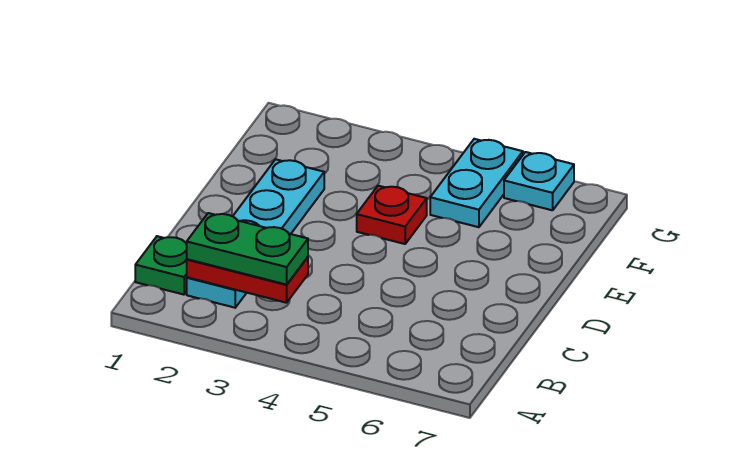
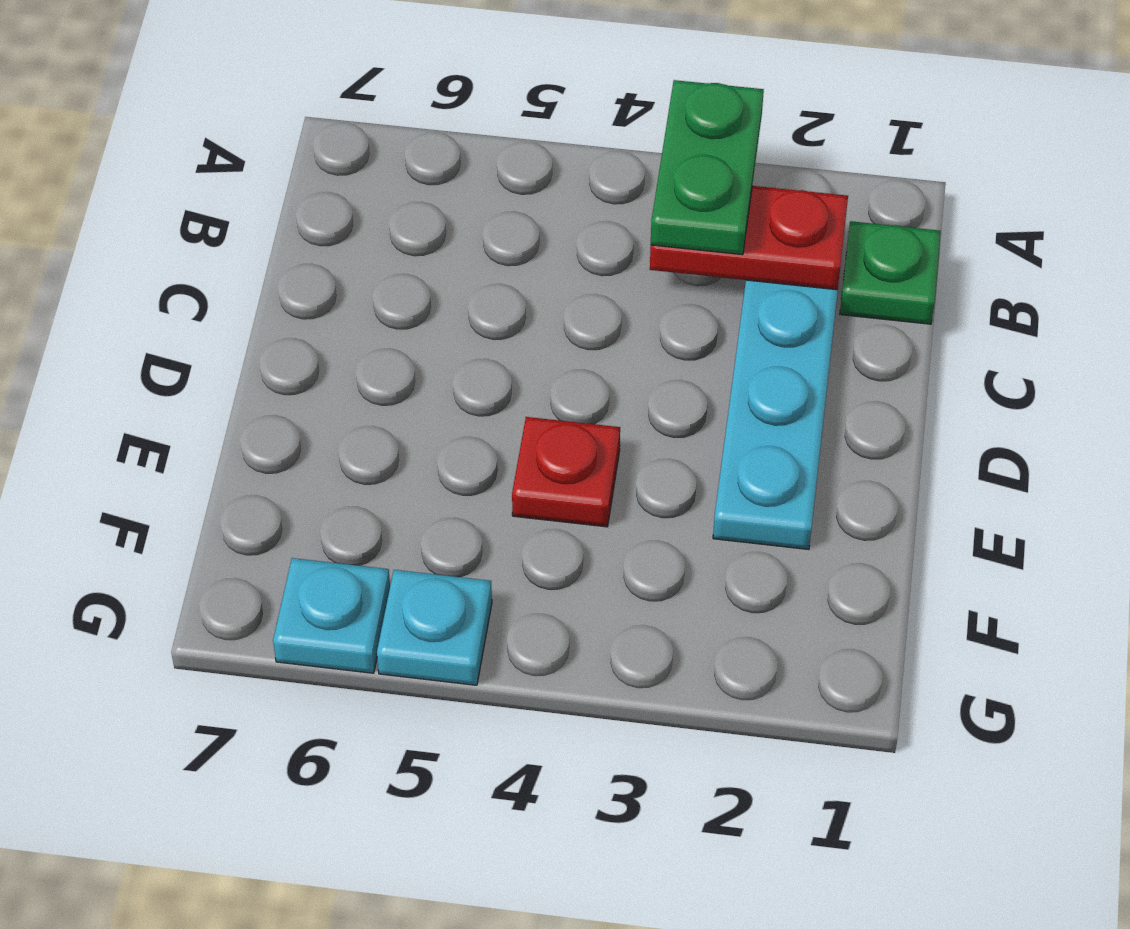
green 1x2 plate [187,213,308,285] -> green 1x2 plate turned to [651,80,764,255]
cyan 1x2 plate [430,139,523,227] -> cyan 1x1 plate [377,570,492,685]

